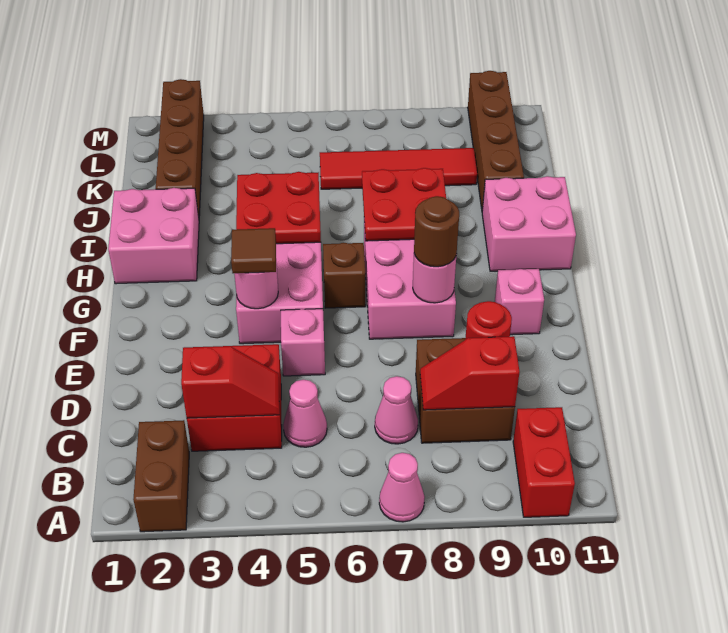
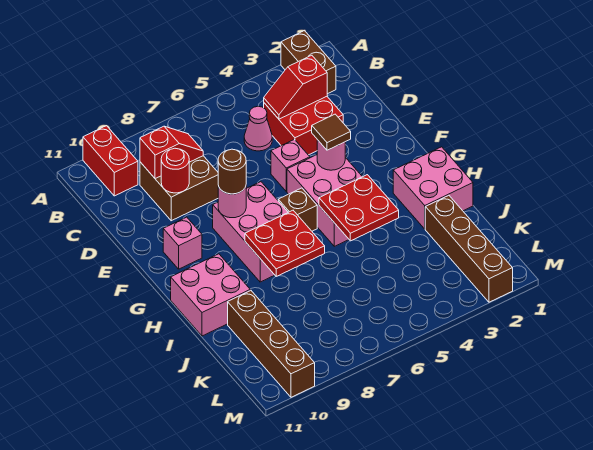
pink 1x1 cone [379,453,425,522] -> none
pink 1x1 cone [375,376,418,444] -> none
red 1x4 tile [320,148,477,189] -> none

